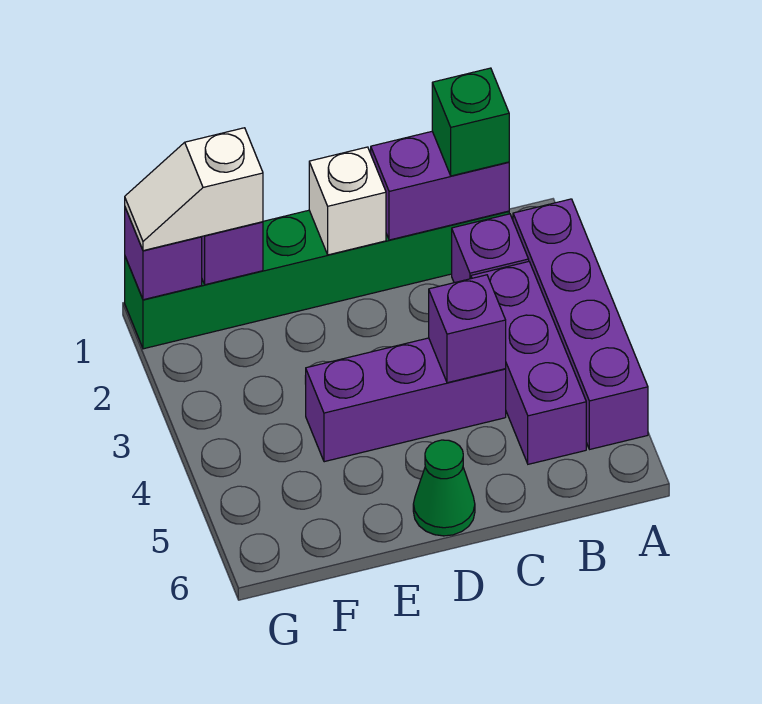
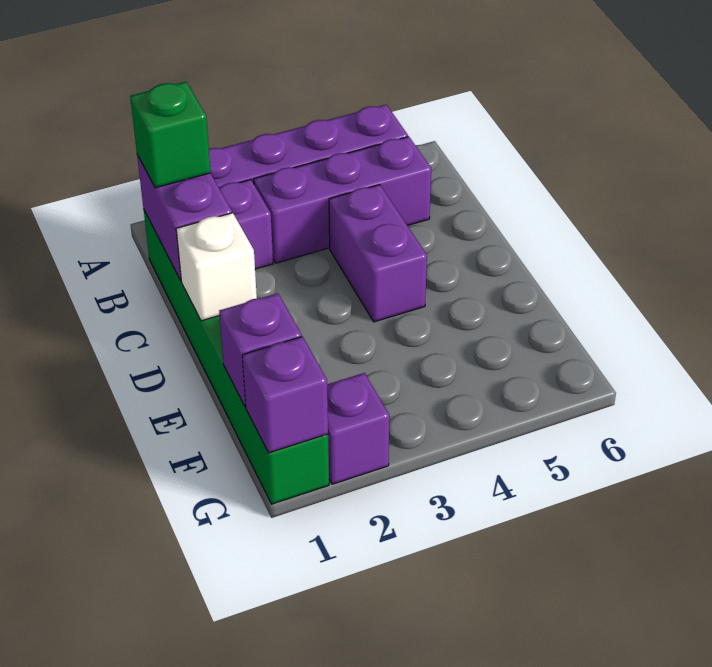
purple 1x3 brick [306,338,506,462] -> purple 1x2 brick [329,185,427,322]
purple 1x1 brick [429,275,506,383] -> purple 1x1 brick moved to [327,373,389,484]
green 1x1 cone [413,440,475,536] -> none
white 1x2 slope [125,128,263,251] -> none

